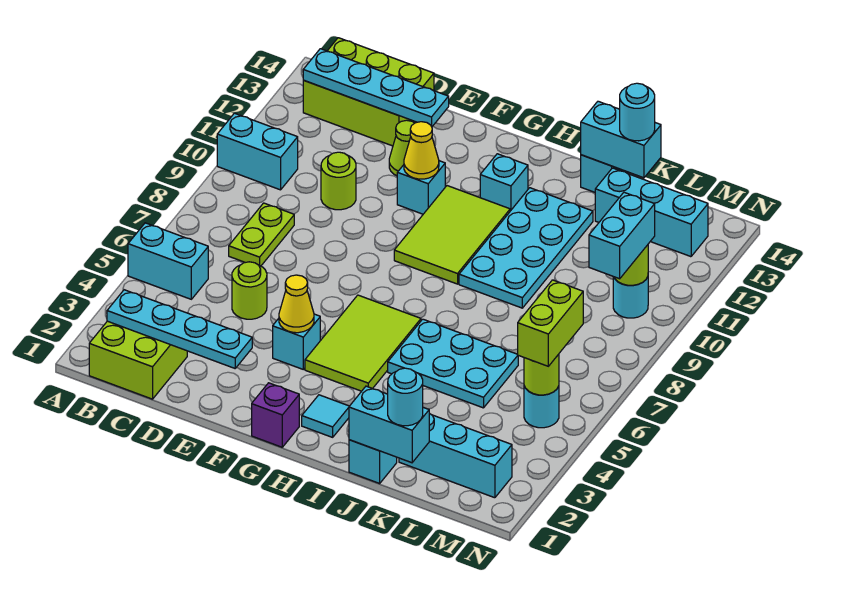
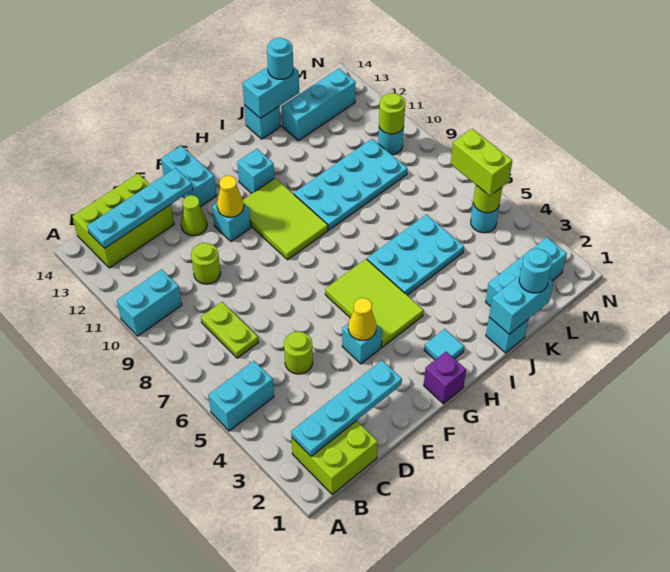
cyan 2x4 plate [459,188,593,308] -> cyan 2x4 plate turned to [294,139,407,230]
cyan 1x2 brick [589,192,655,279] -> cyan 1x2 brick moved to [161,146,217,207]

